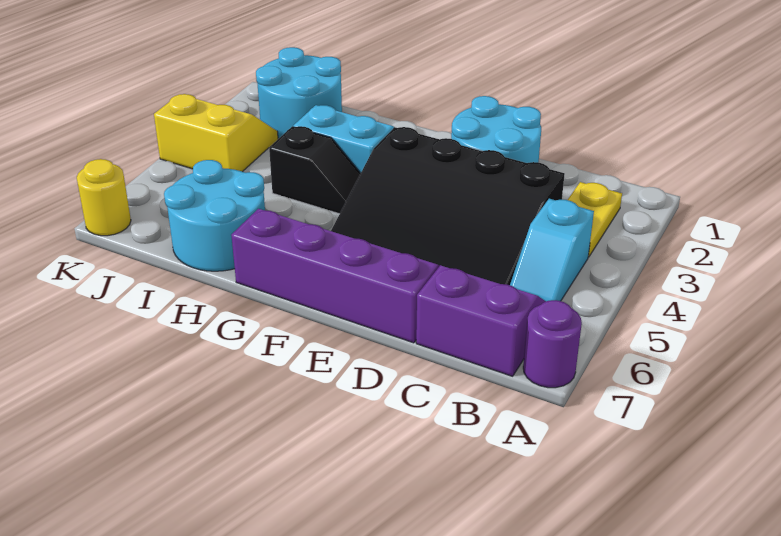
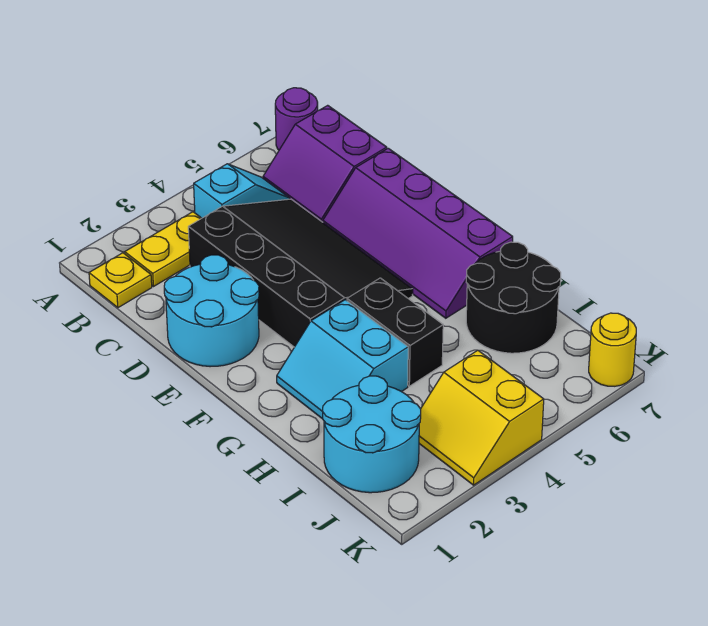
none -> yellow 1x1 plate [89,253,152,308]
black 1x2 slope [269,126,361,214] -> black 1x2 brick [347,278,443,386]
cyan 2x2 round brick [164,160,265,271] -> black 2x2 round brick [466,242,561,353]

